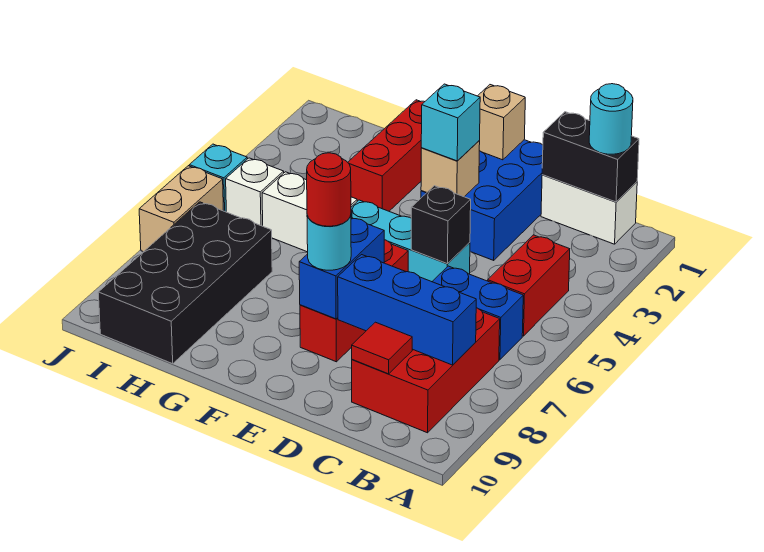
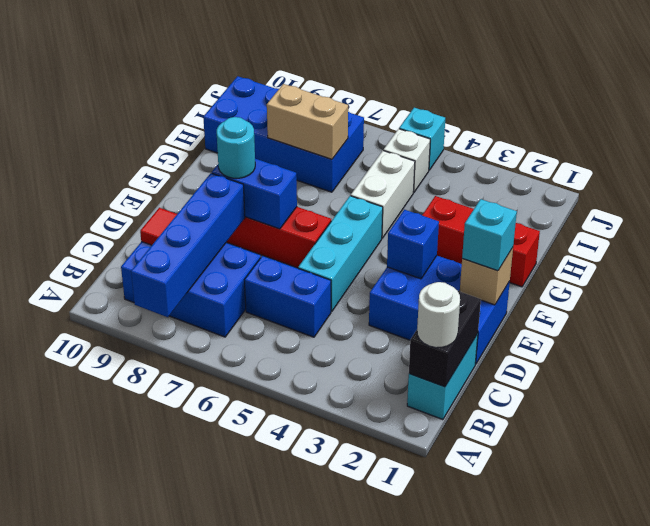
white 1x2 brick [541,175,637,244] -> cyan 1x2 brick [407,334,478,420]
cyan 1x1 round brick [589,84,633,154] -> white 1x1 round brick [417,282,460,348]
red 1x2 brick [488,235,570,336] -> none
blue 1x2 brick [432,266,523,360] -> blue 1x2 brick turned to [245,256,331,337]
red 2x3 brick [352,308,500,433] -> blue 2x3 brick [121,242,261,337]
blue 1x3 brick [338,255,476,365] -> blue 1x4 brick [131,173,245,317]
black 1x1 brick [411,186,471,264] -> none
tan 1x1 brick [421,141,480,197] -> blue 1x1 brick [387,210,439,279]
cyan 1x1 brick [421,84,480,161] -> cyan 1x1 brick moved to [462,199,517,271]
red 1x1 round brick [307,153,351,226] -> none
black 2x4 brick [98,202,272,364] -> blue 2x4 brick [203,76,364,192]
tan 1x2 brick [139,166,224,252] -> tan 1x2 brick moved to [267,84,348,159]

